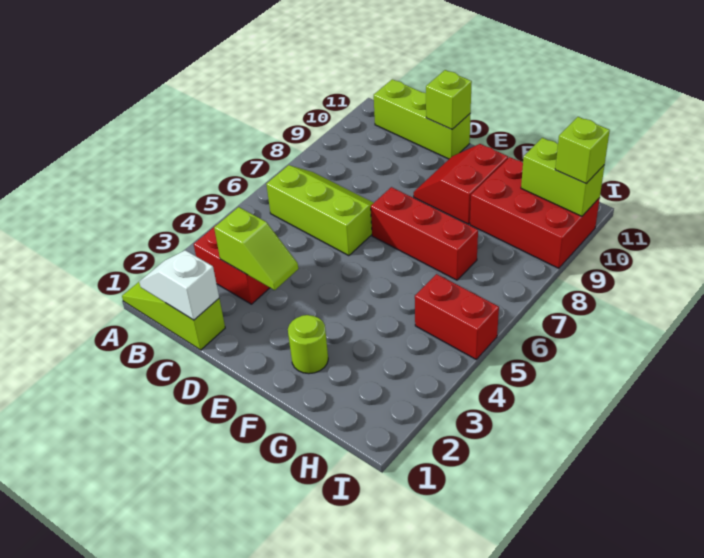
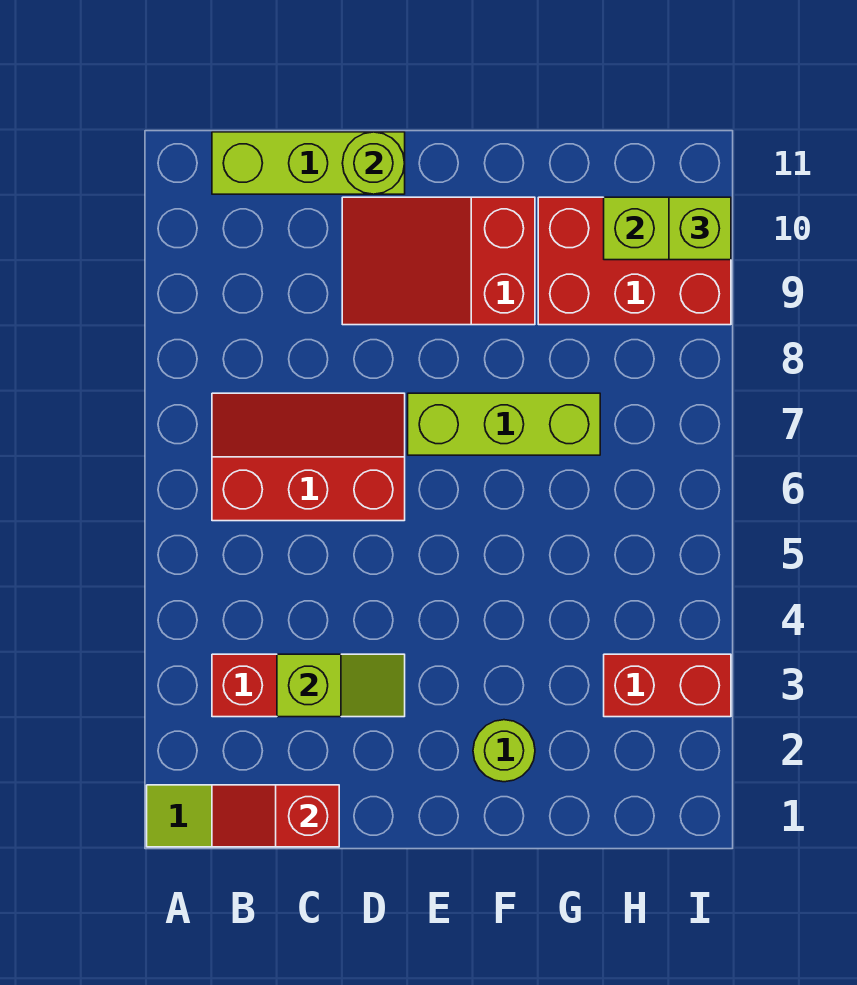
white 1x2 slope [139,250,219,320] -> red 1x2 slope [212,785,339,847]
lime 2x3 slope [266,165,373,256] -> red 2x3 slope [212,393,405,521]
lime 1x1 brick [426,70,472,129] -> lime 1x1 round brick [342,132,405,194]
red 1x3 brick [371,187,478,280] -> lime 1x3 brick [408,393,600,455]
red 2x2 slope [414,144,508,224] -> red 2x3 slope [342,197,535,325]
red 1x2 brick [415,274,499,359] -> red 1x2 brick moved to [604,654,731,717]

